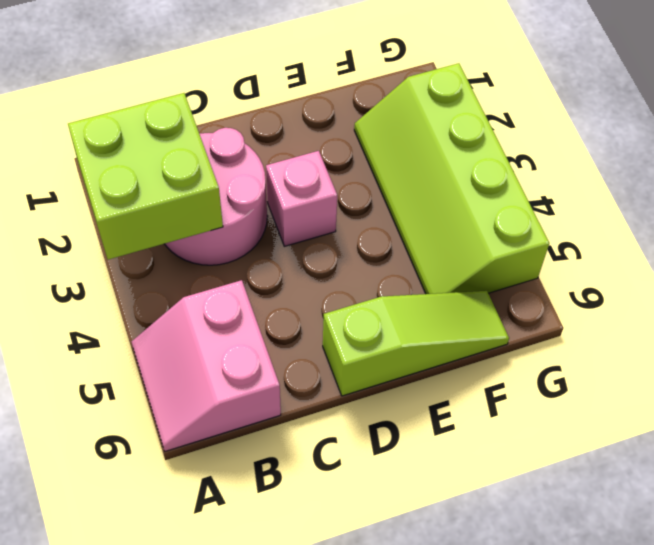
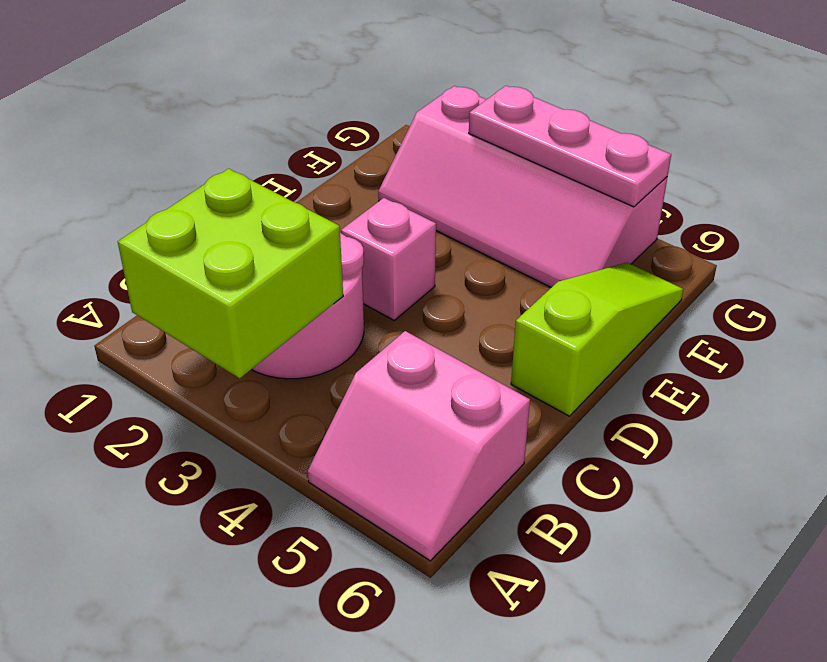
lime 2x4 slope [354,63,549,294] -> pink 2x4 slope [378,86,667,287]
none -> pink 1x3 plate [469,86,671,207]

